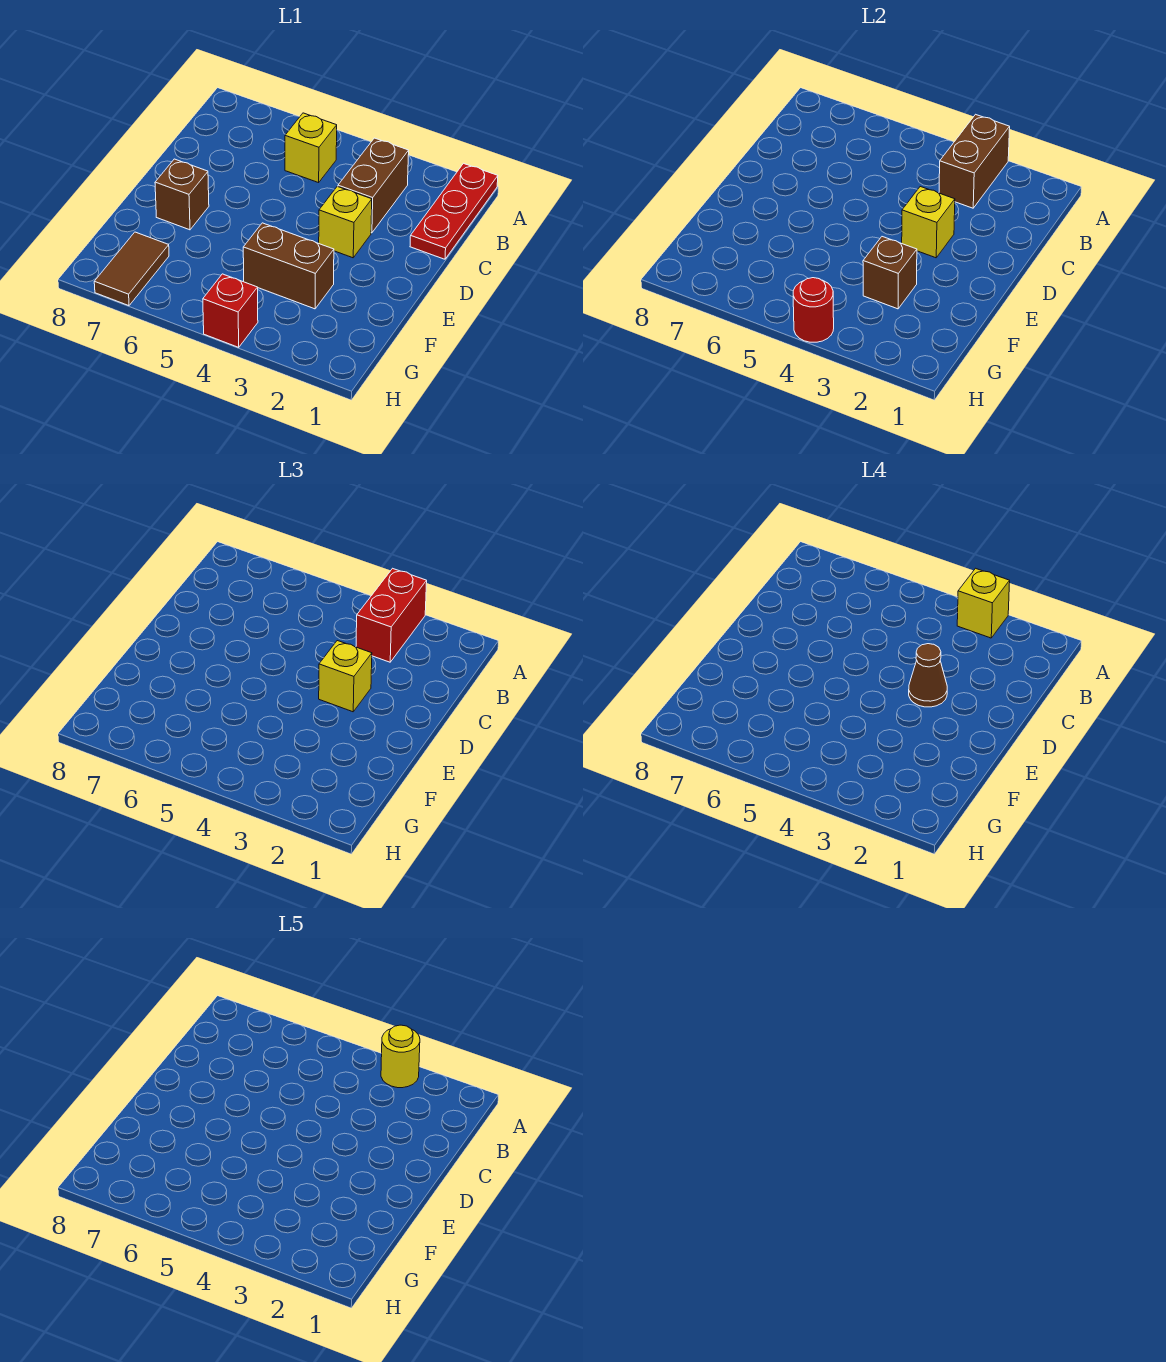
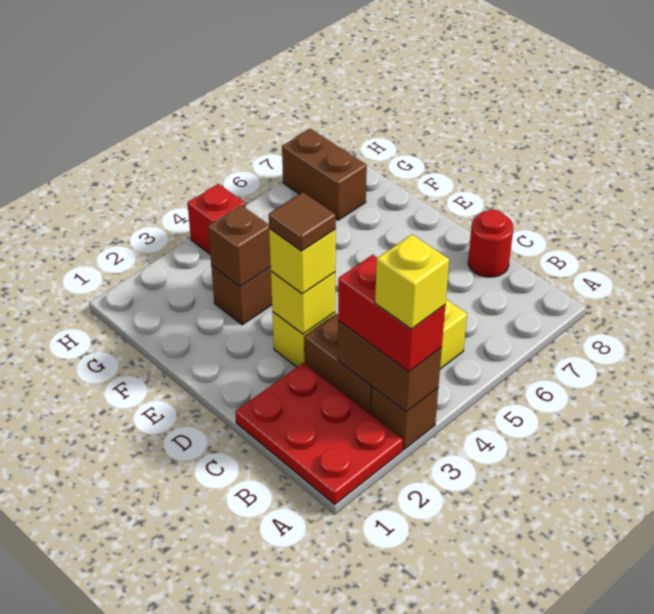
red 1x3 plate [410,163,498,259] -> red 2x3 plate [235,363,403,504]
yellow 1x1 round brick [381,1025,420,1088] -> none
brown 1x1 cone [909,644,947,707] -> brown 1x1 tile [269,192,336,251]
brown 1x1 brick [155,159,209,230] -> brown 1x1 brick moved to [371,387,438,450]
brown 1x2 tile [94,232,169,306] -> brown 1x2 brick [282,129,367,220]
red 1x1 round brick [793,278,834,342] -> red 1x1 round brick moved to [468,210,514,277]

